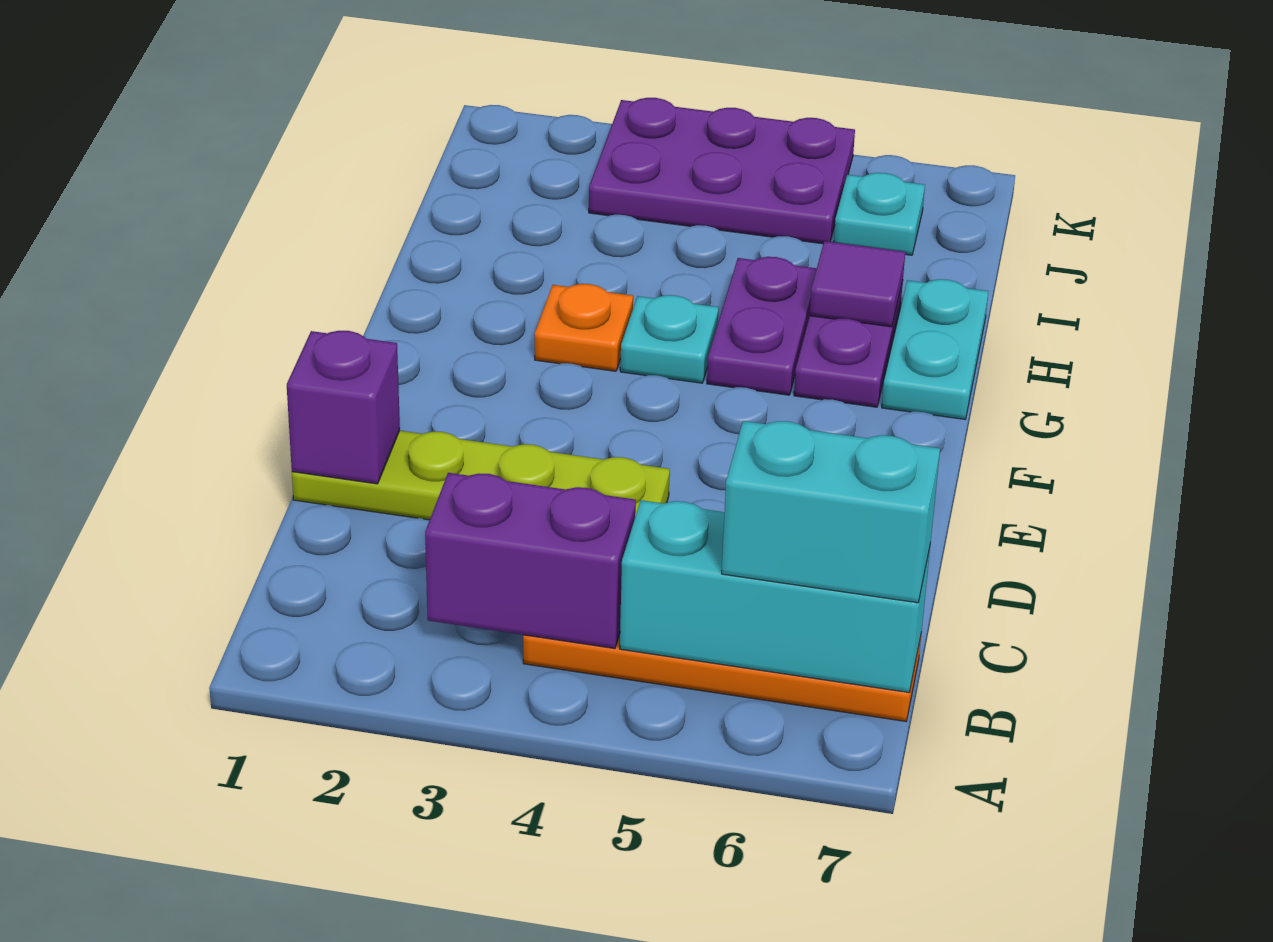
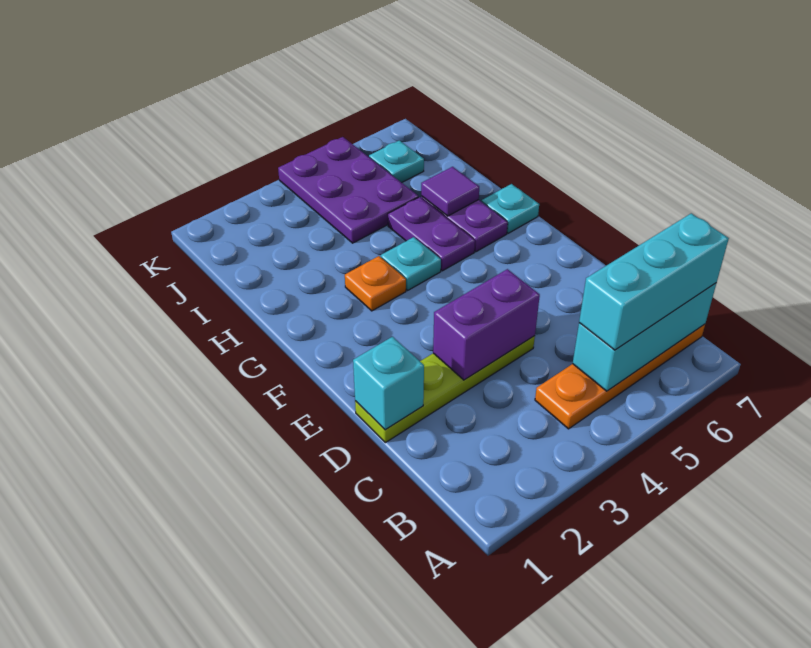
purple 1x2 brick [425,473,636,649] -> purple 1x2 brick moved to [433,269,540,380]
cyan 1x2 brick [722,421,940,603] -> cyan 1x3 brick [579,213,729,350]
purple 1x1 brick [287,331,400,484] -> cyan 1x1 brick [353,337,424,430]
cyan 1x2 plate [882,279,988,419] -> cyan 1x1 plate [481,184,539,233]
purple 2x3 plate [589,98,855,244] -> purple 2x3 plate turned to [278,137,418,243]

